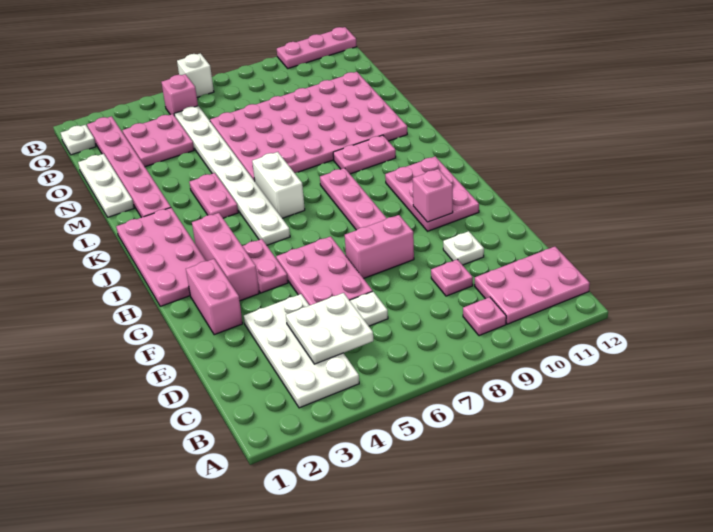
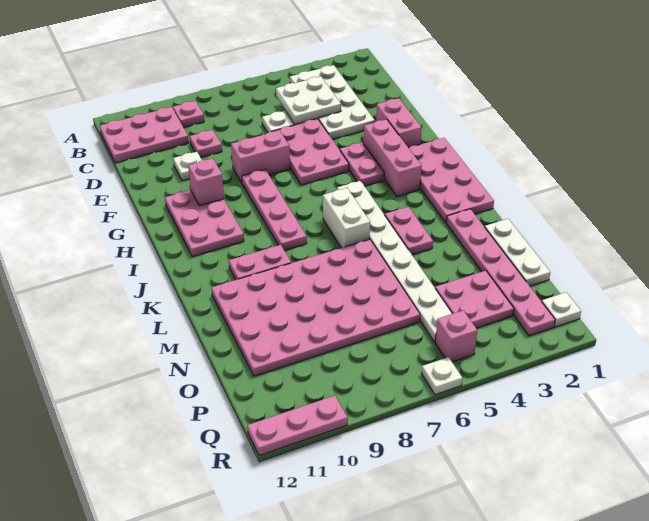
white 1x1 brick [177,53,214,97] -> white 1x1 plate [422,357,462,395]

